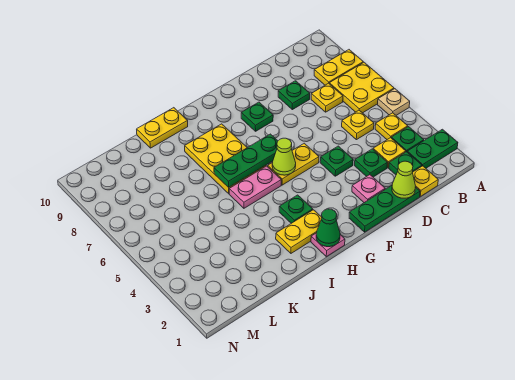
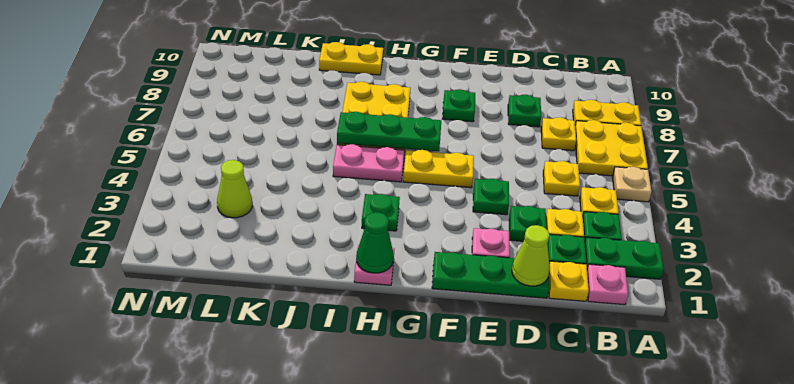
none -> pink 1x1 plate [587,264,628,305]
lime 1x1 cone [272,138,296,175] -> lime 1x1 cone moved to [217,160,252,218]
yellow 1x2 plate [276,210,322,253] -> none

